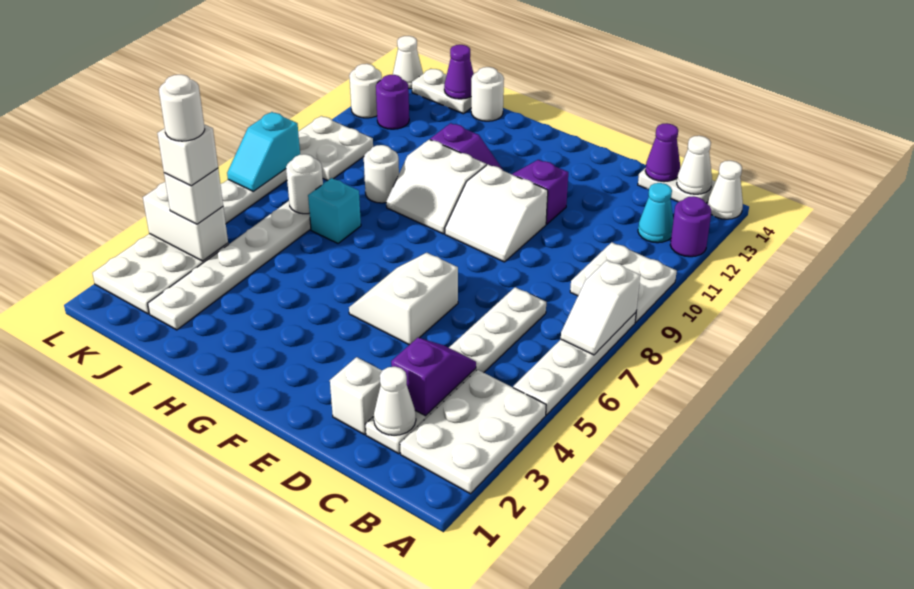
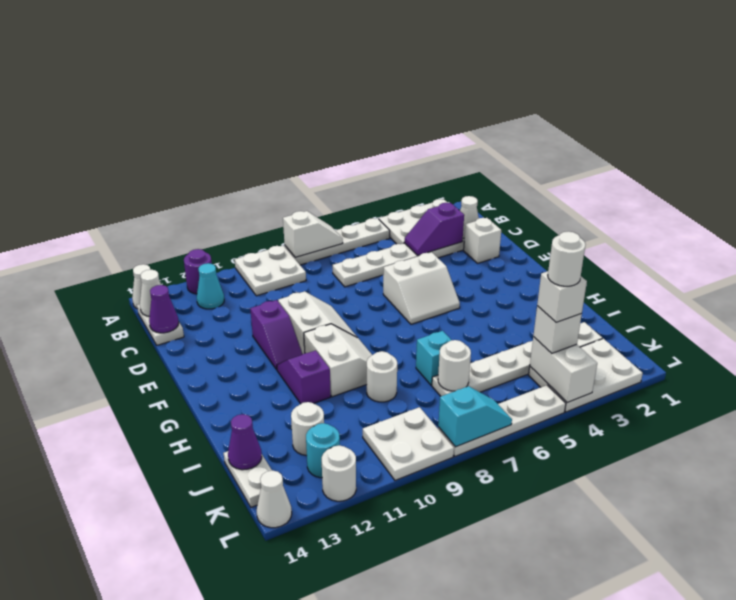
white 1x1 round brick [471,67,504,121] -> white 1x1 round brick moved to [291,402,324,455]
purple 1x1 round brick [376,75,409,129] -> cyan 1x1 round brick [306,423,340,478]

